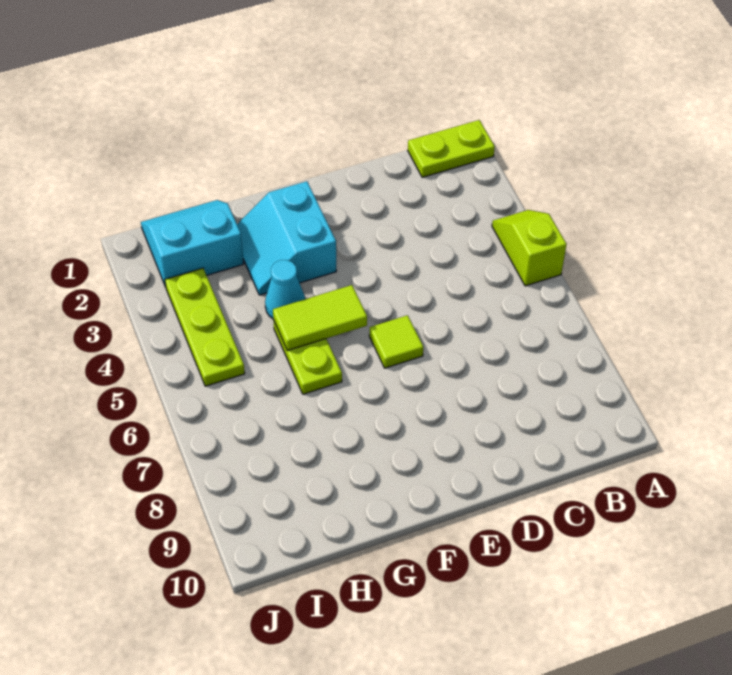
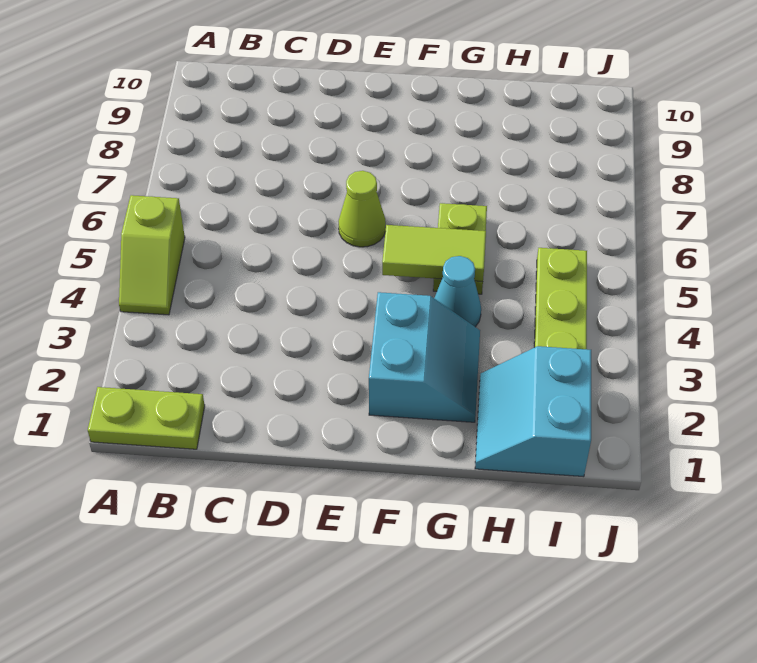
lime 1x1 tile [369,315,423,368] -> lime 1x1 cone [338,171,386,247]
cyan 2x2 slope [141,200,243,287] -> cyan 2x2 slope turned to [475,346,591,477]

